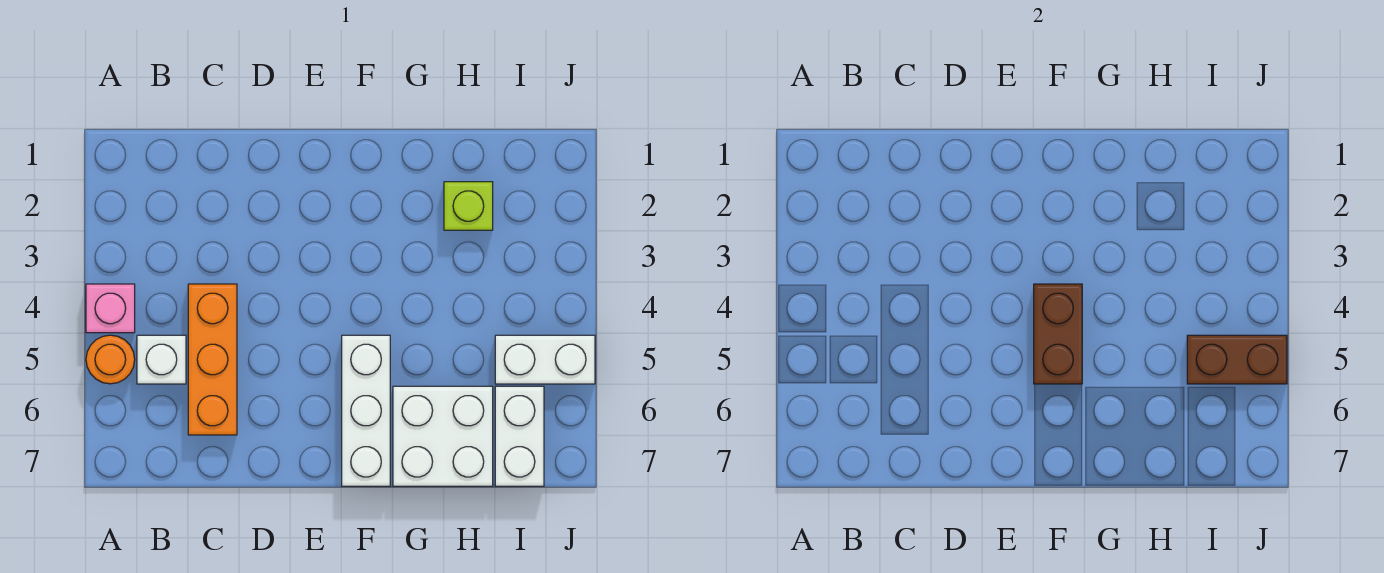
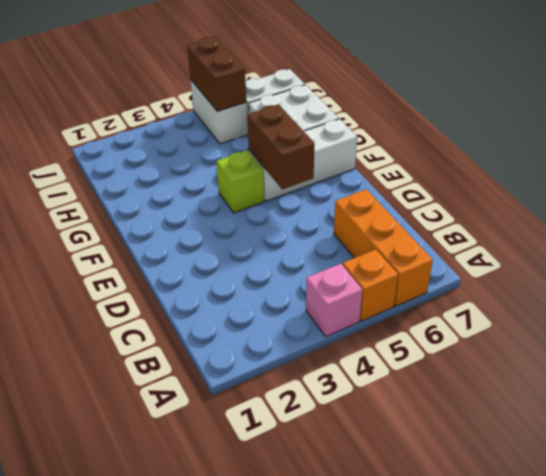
orange 1x1 round brick [86,335,135,384] -> orange 1x1 brick [343,249,398,321]
white 1x1 brick [137,335,186,384] -> none
orange 1x3 brick [188,284,237,435] -> orange 1x3 brick turned to [334,189,433,306]
brown 1x2 brick [1034,284,1082,384] -> brown 1x2 brick turned to [247,104,314,189]
lime 1x1 brick [444,182,493,230] -> lime 1x1 brick moved to [216,150,264,213]

